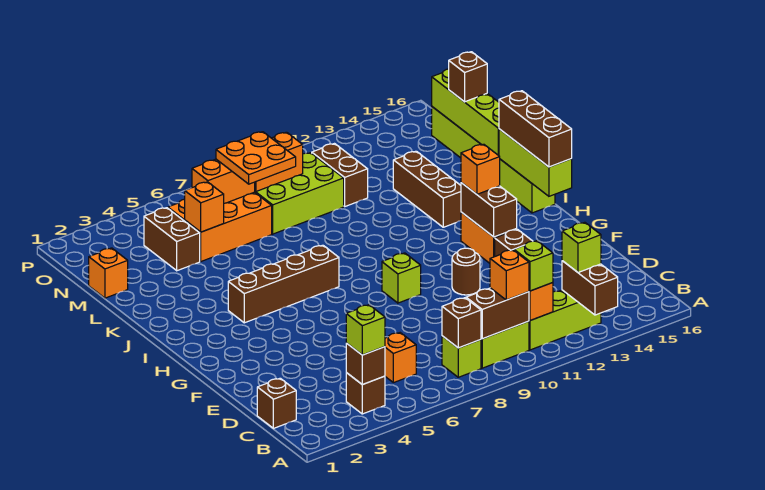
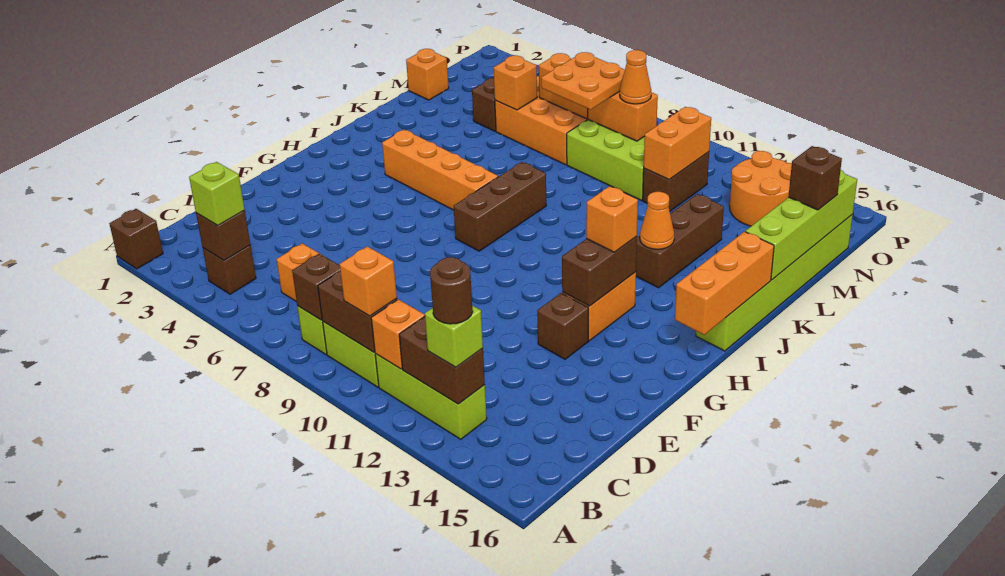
brown 1x2 brick [562,261,618,315] -> brown 1x2 brick turned to [399,317,485,404]
lime 1x1 brick [514,241,553,291] -> none
brown 1x1 brick [257,378,296,428] -> brown 1x1 brick moved to [109,209,163,269]
brown 1x1 round brick [452,248,480,295] -> brown 1x1 round brick moved to [430,257,473,324]
lime 1x1 brick [382,253,421,303] -> none
lime 1x3 brick [499,129,572,196] -> orange 1x3 brick [675,232,774,335]
brown 1x3 brick [499,91,572,167] -> brown 1x3 brick moved to [454,162,546,251]
brown 1x4 brick [228,245,339,323] -> orange 1x4 brick [382,130,498,210]
none -> orange 1x1 cone [640,192,674,249]
none -> orange 1x2 brick [644,107,711,179]
none -> orange 1x1 cone [620,50,651,104]
none -> orange 2x2 round brick [730,151,792,226]

